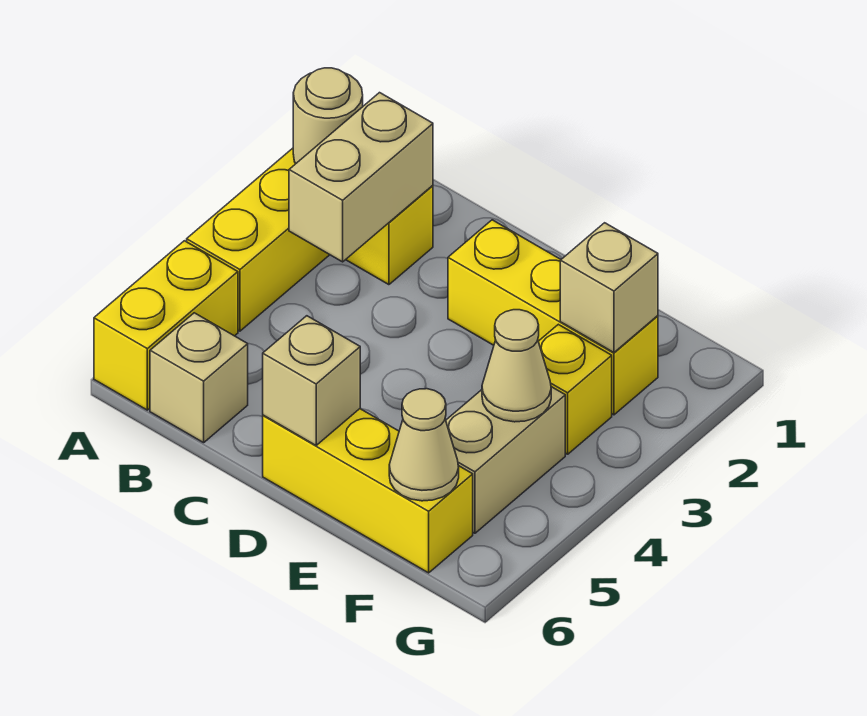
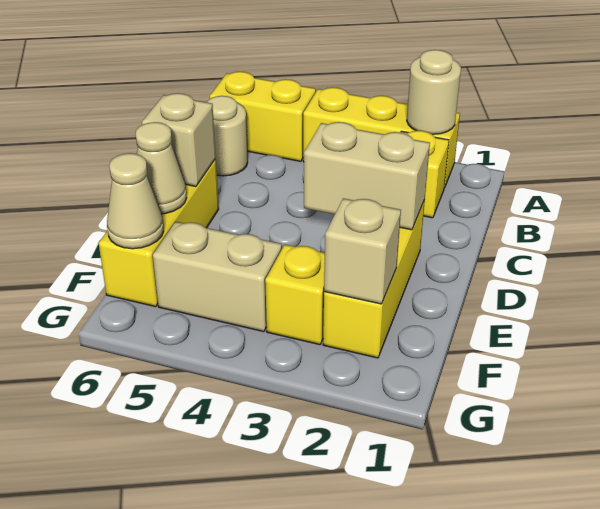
tan 1x2 brick [289,93,433,262] -> tan 1x2 brick moved to [304,122,430,230]
tan 1x1 brick [150,313,248,443] -> tan 1x1 round brick [207,96,248,176]
tan 1x1 cone [482,310,551,422] -> tan 1x1 cone moved to [136,122,187,214]

